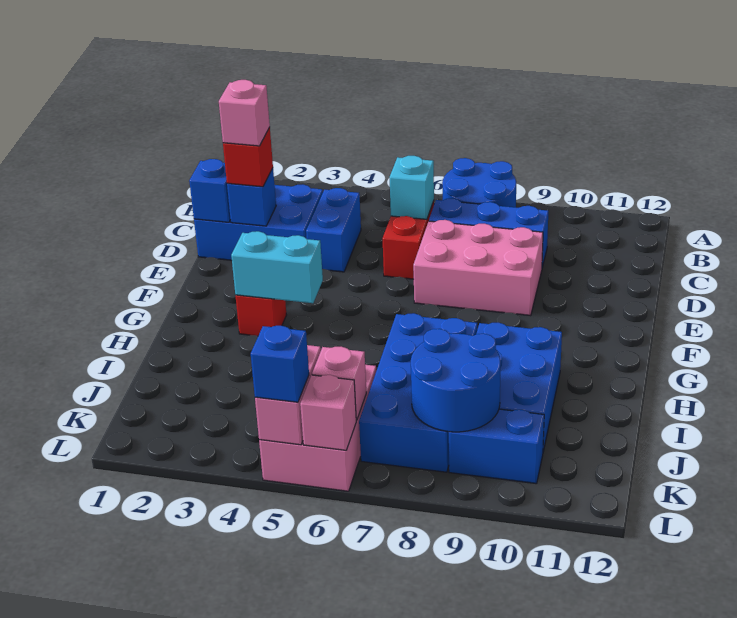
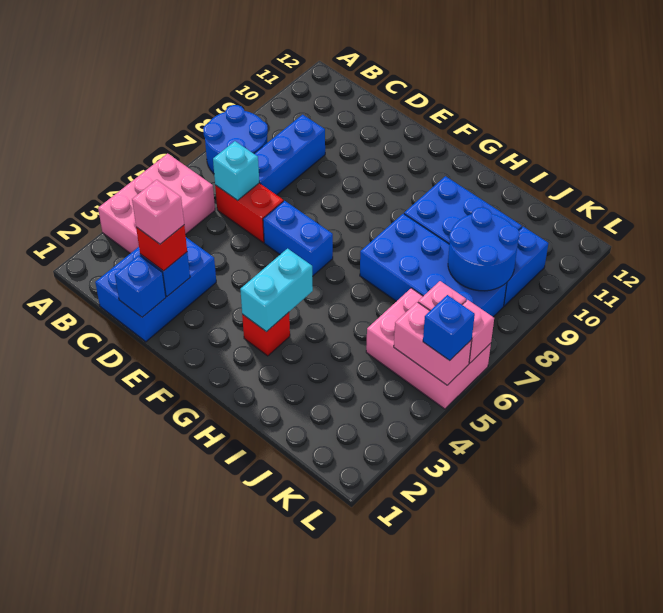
blue 1x2 brick [306,188,361,272] -> blue 1x2 brick moved to [263,201,333,276]
pink 2x3 brick [413,220,543,316] -> pink 2x3 brick moved to [98,154,215,253]

